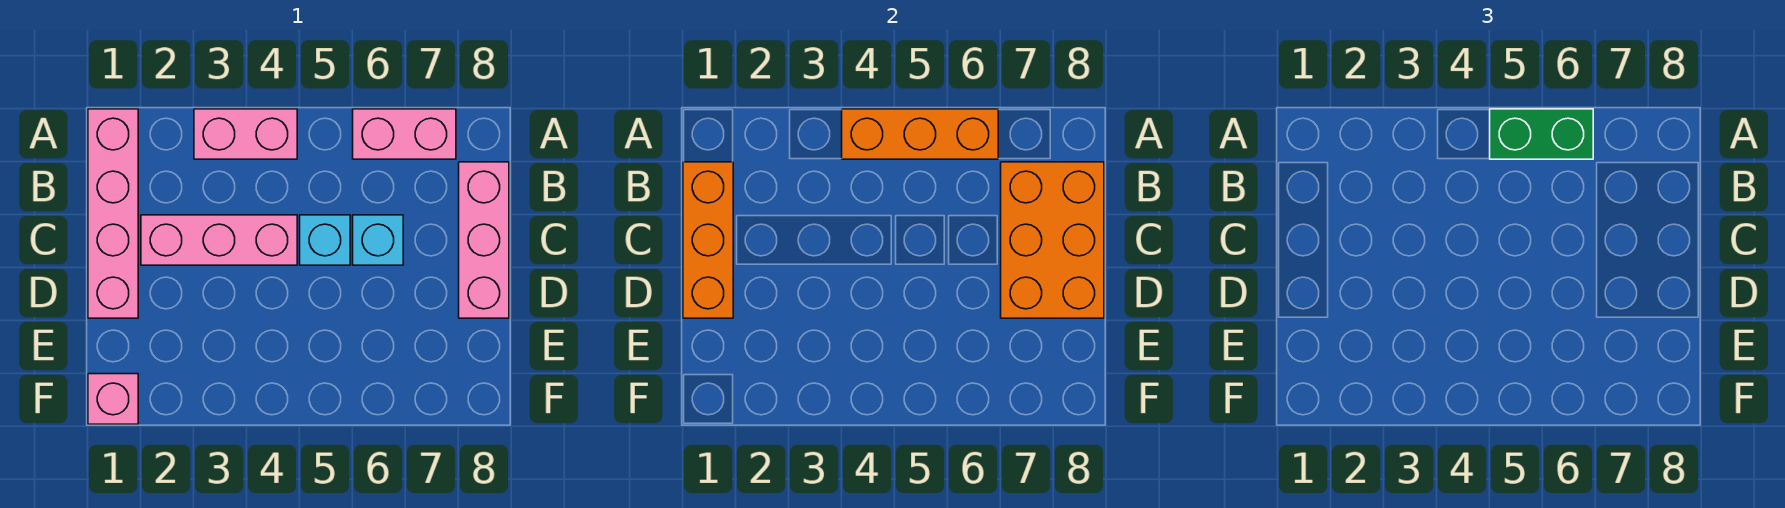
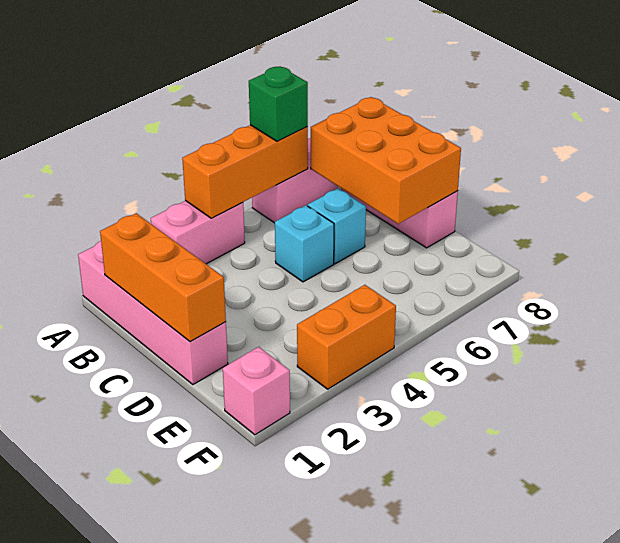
green 1x2 brick [1490,109,1593,159] -> green 1x1 brick [249,67,308,141]
pink 1x3 brick [141,215,297,265] -> none
none -> orange 1x2 brick [297,285,396,389]

